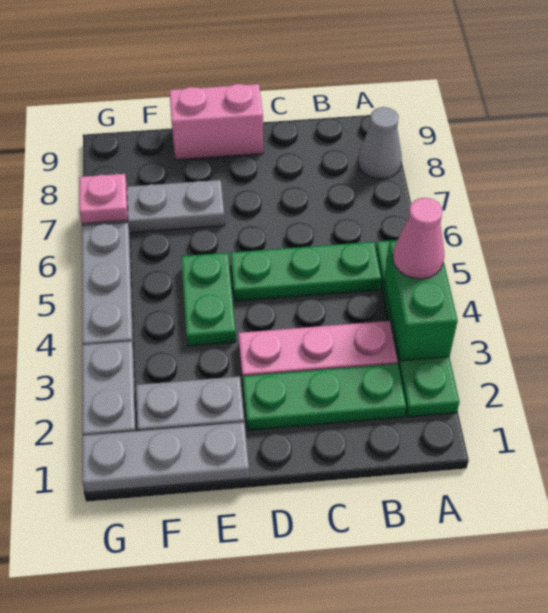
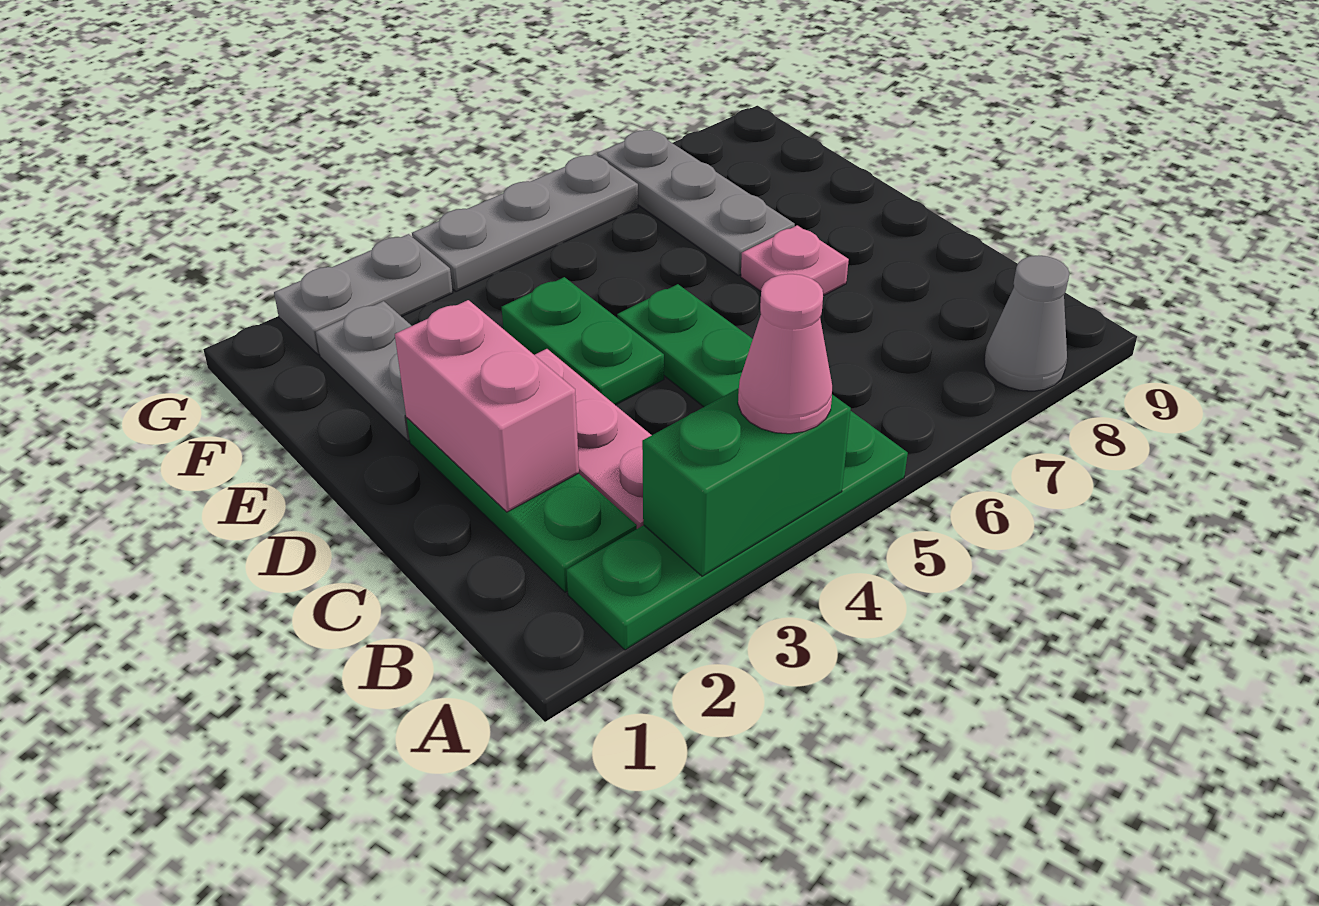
pink 1x2 brick [169,84,263,160] -> pink 1x2 brick moved to [395,300,579,512]
grey 1x3 plate [82,422,249,493] -> none
green 1x2 plate [181,253,236,346] -> green 1x2 plate turned to [502,277,664,405]
pink 1x1 plate [79,174,128,224] -> pink 1x1 plate moved to [741,225,849,296]

